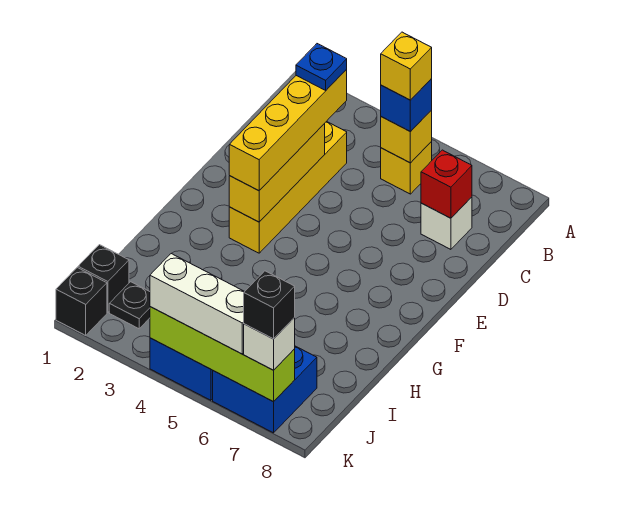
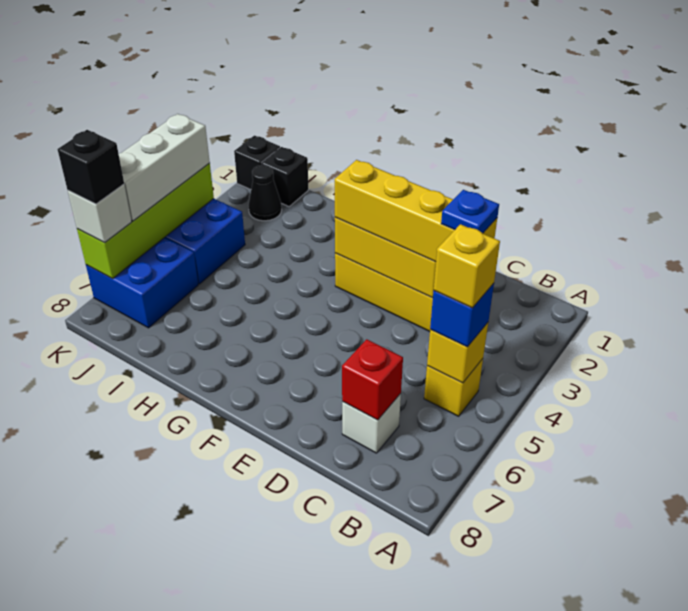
black 1x1 plate [109,282,150,329] -> black 1x1 cone [248,165,282,221]

